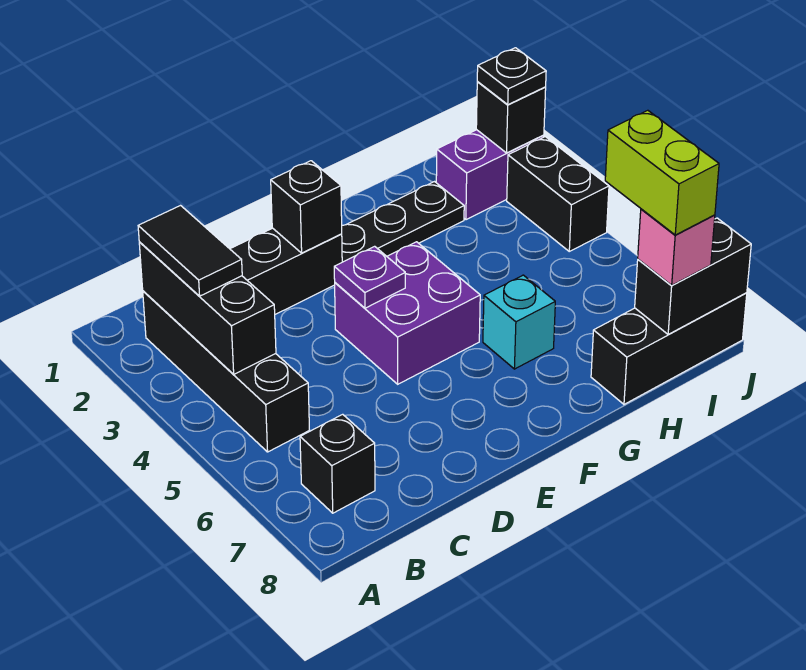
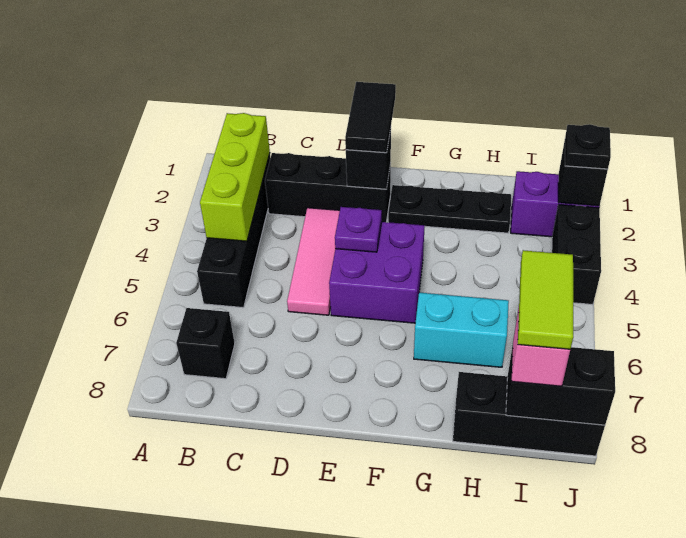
black 1x3 brick [139,242,276,374] -> lime 1x3 brick [200,113,270,241]
black 1x2 tile [138,206,242,296] -> black 1x2 tile moved to [345,82,396,153]
none -> pink 1x3 tile [287,208,340,315]
cyan 1x1 brick [483,275,555,369] -> cyan 1x2 brick [414,293,509,367]
lime 1x2 brick [605,110,719,235] -> lime 1x2 tile [518,250,573,349]

